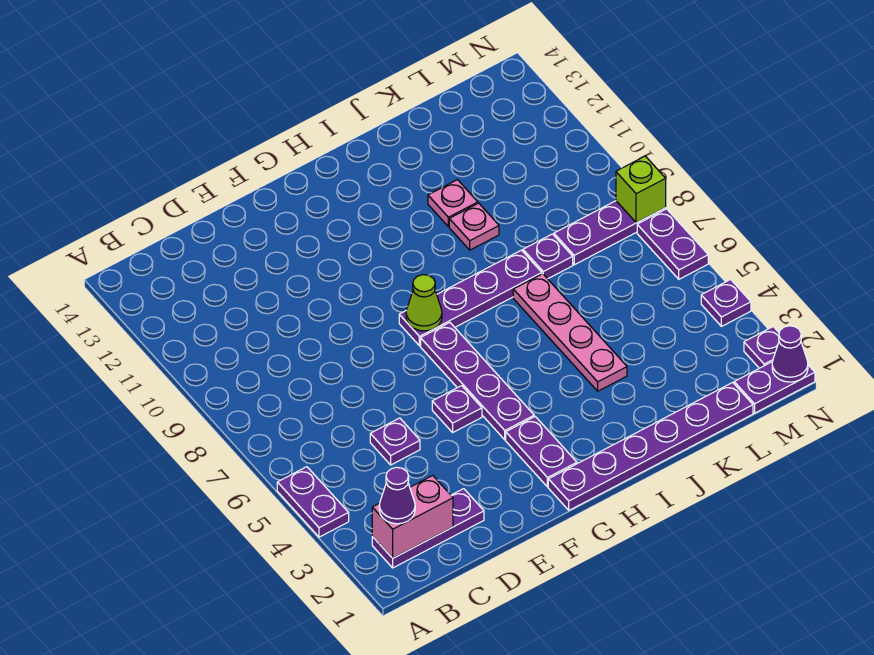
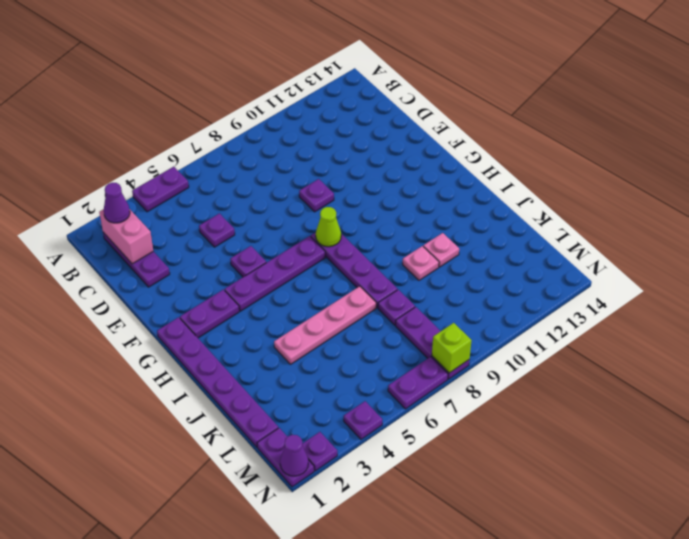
none -> purple 1x1 plate [299,179,334,212]

